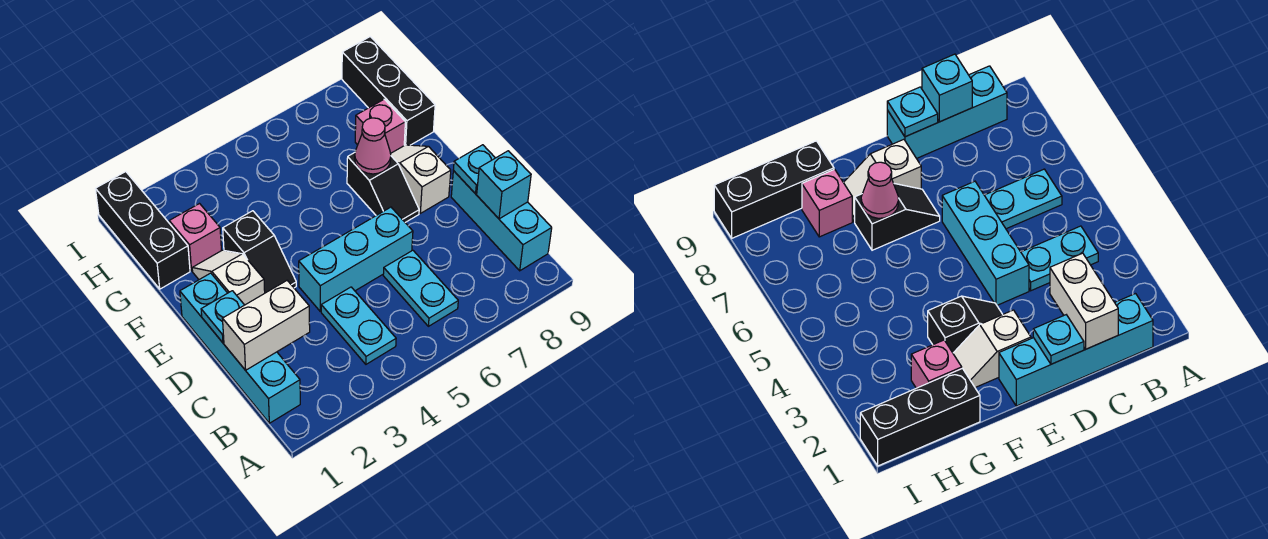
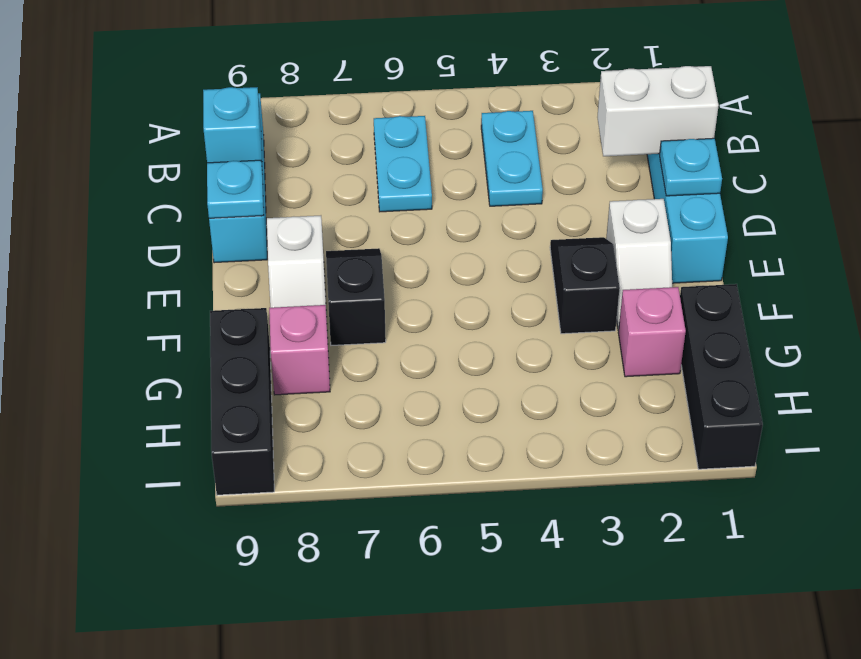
cyan 1x3 brick [299,207,413,311] -> none
pink 1x1 cone [355,118,391,174] -> none

